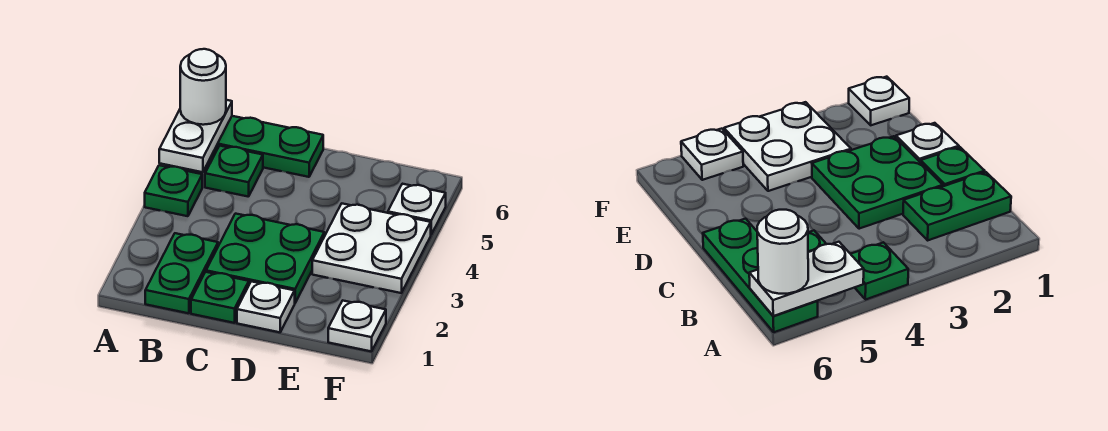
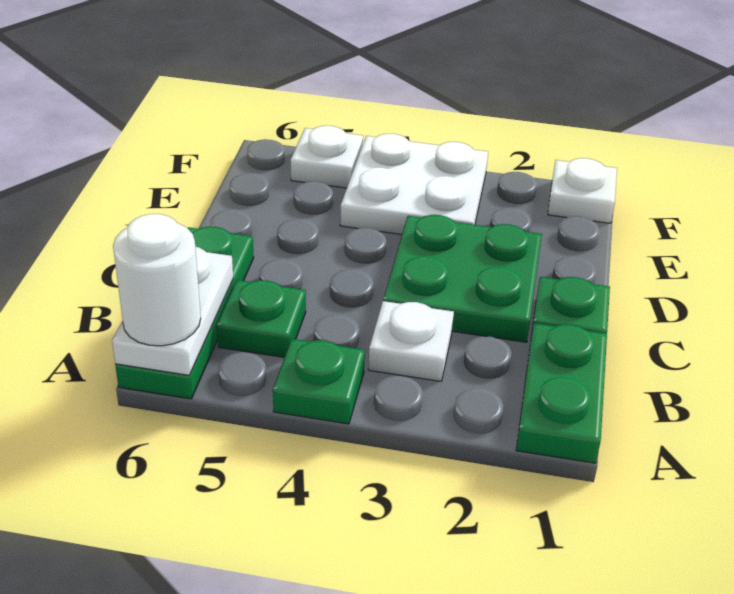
white 1x2 plate [159,100,232,172] -> white 1x2 plate turned to [112,247,233,375]
green 1x2 plate [145,233,218,313] -> green 1x2 plate turned to [516,323,607,463]
white 1x1 plate [237,281,295,332] -> white 1x1 plate moved to [368,301,454,381]

